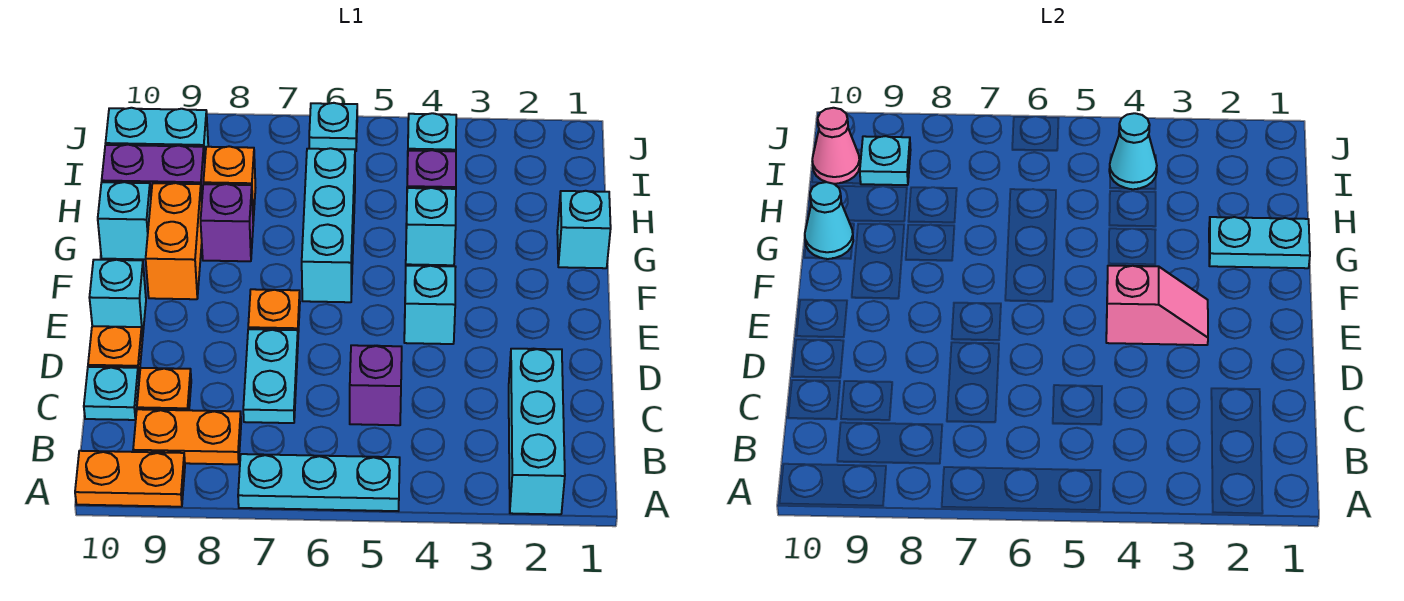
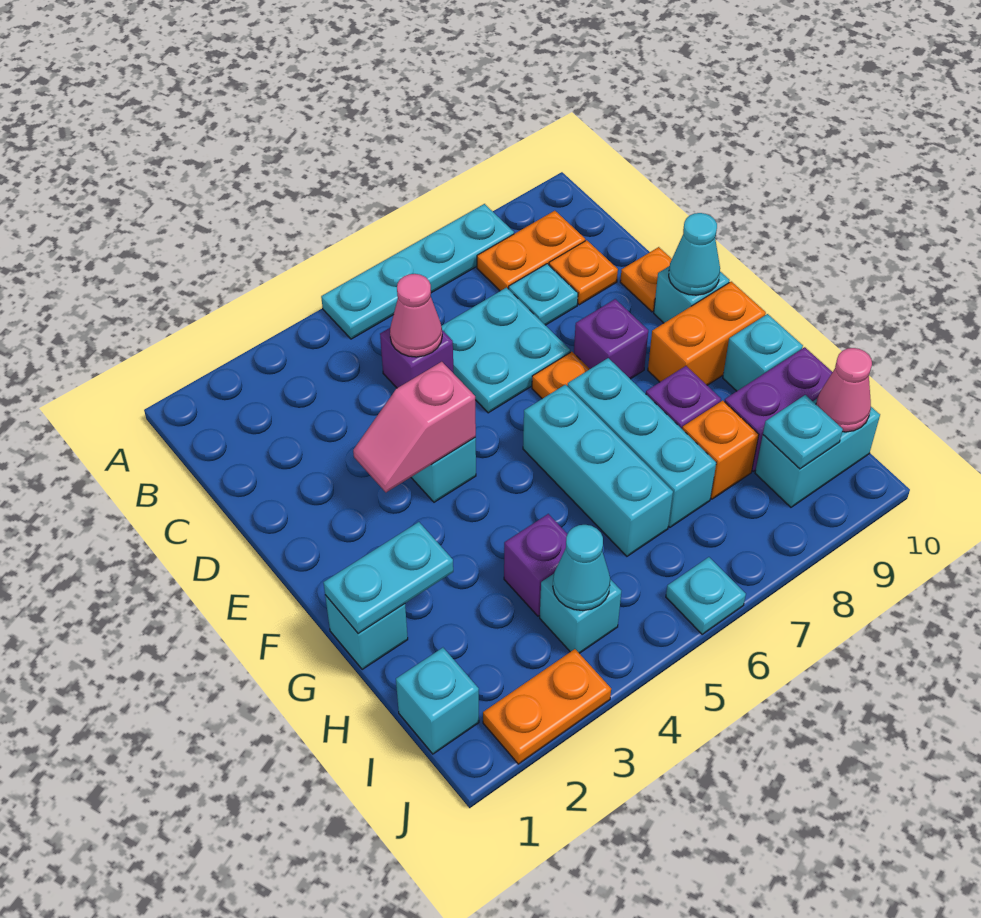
cyan 1x3 brick [509,349,565,514] -> cyan 1x3 brick moved to [567,358,716,527]
cyan 1x3 plate [238,454,400,511] -> cyan 1x4 plate [321,204,514,339]
orange 1x2 plate [75,451,185,507] -> orange 1x2 plate moved to [483,649,611,764]
none -> pink 1x1 cone [390,274,442,357]
cyan 1x2 plate [243,329,298,423] -> cyan 2x2 plate [441,288,570,413]
cyan 1x1 plate [84,367,139,420] -> cyan 1x1 plate moved to [508,264,578,325]
none -> purple 1x1 brick [574,299,648,379]
orange 1x2 brick [146,183,202,299] -> orange 1x2 brick turned to [648,282,766,385]
cyan 1x1 brick [406,188,456,265] -> cyan 1x1 brick moved to [396,648,479,754]
cyan 1x1 cone [805,182,853,259] -> cyan 1x1 cone moved to [669,213,720,295]

